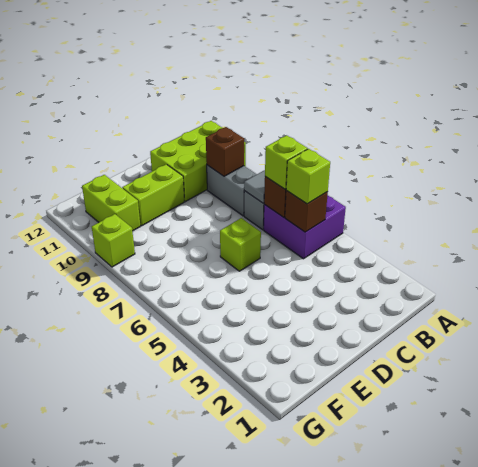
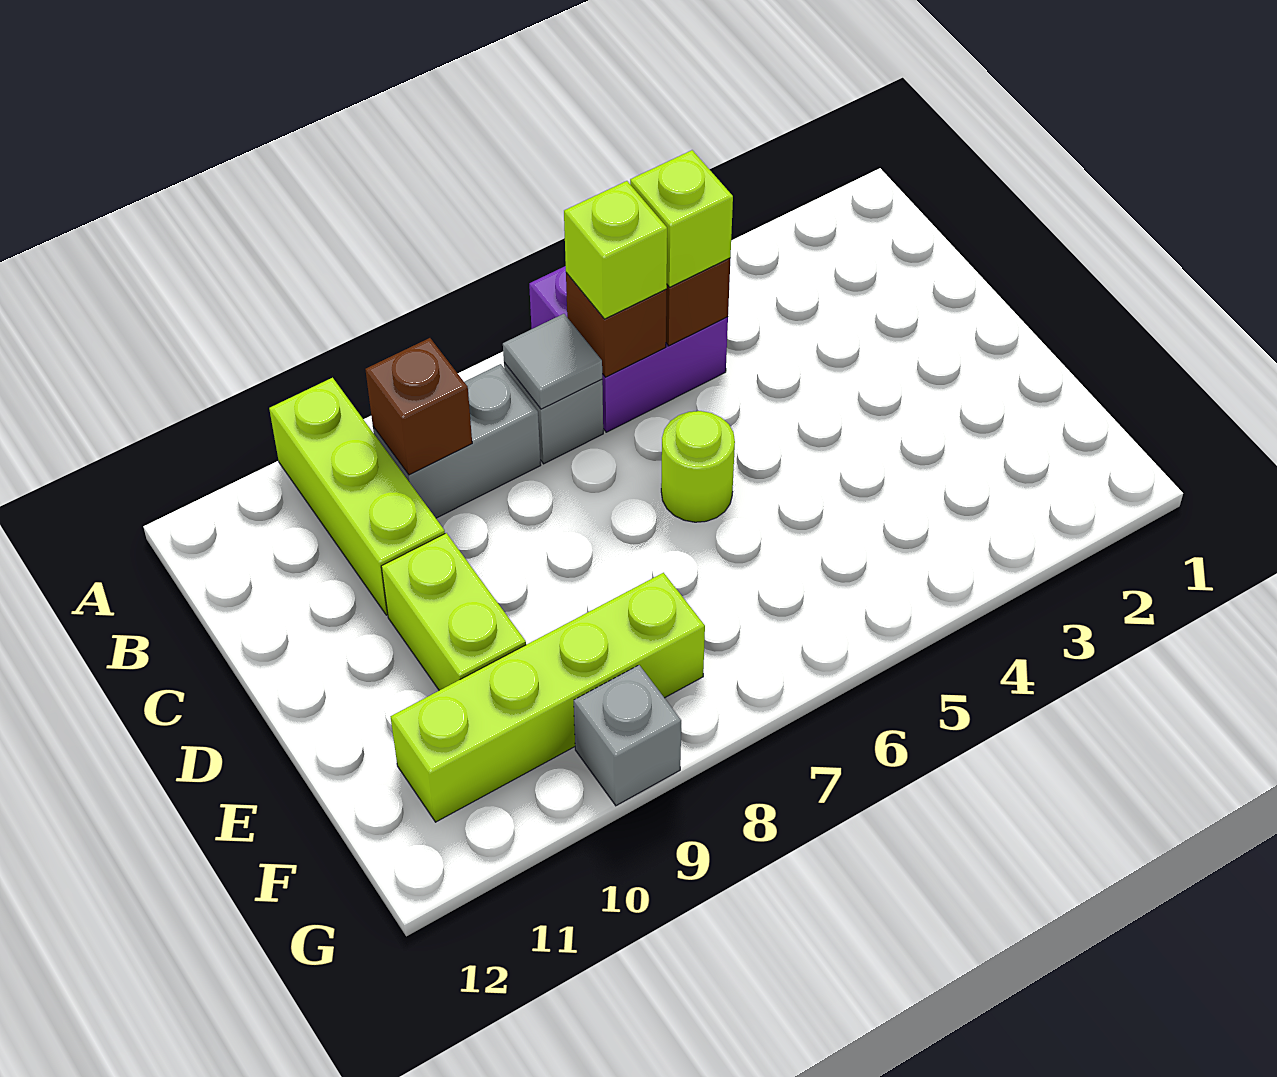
lime 2x3 brick [150,121,246,201] -> lime 1x3 brick [269,378,445,615]
lime 1x1 brick [220,218,261,271] -> lime 1x1 round brick [661,411,735,522]
lime 1x2 brick [82,175,140,231] -> lime 1x4 brick [391,573,705,822]
lime 1x1 brick [92,214,135,267] -> grey 1x1 brick [574,665,681,806]

